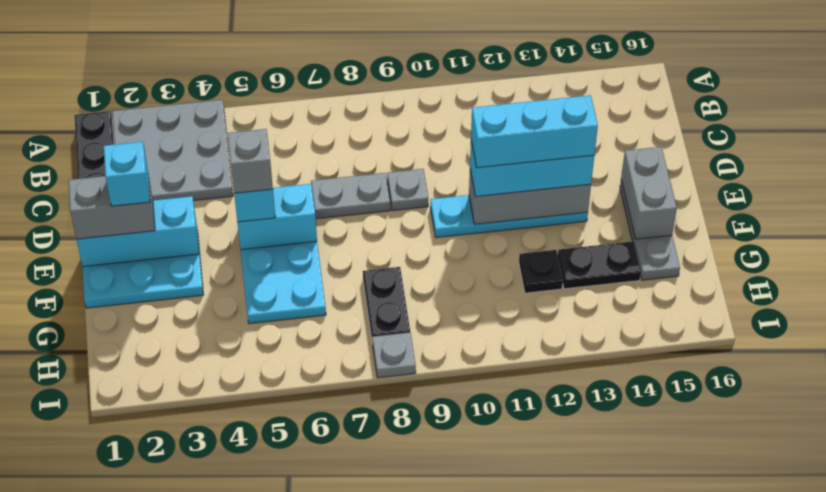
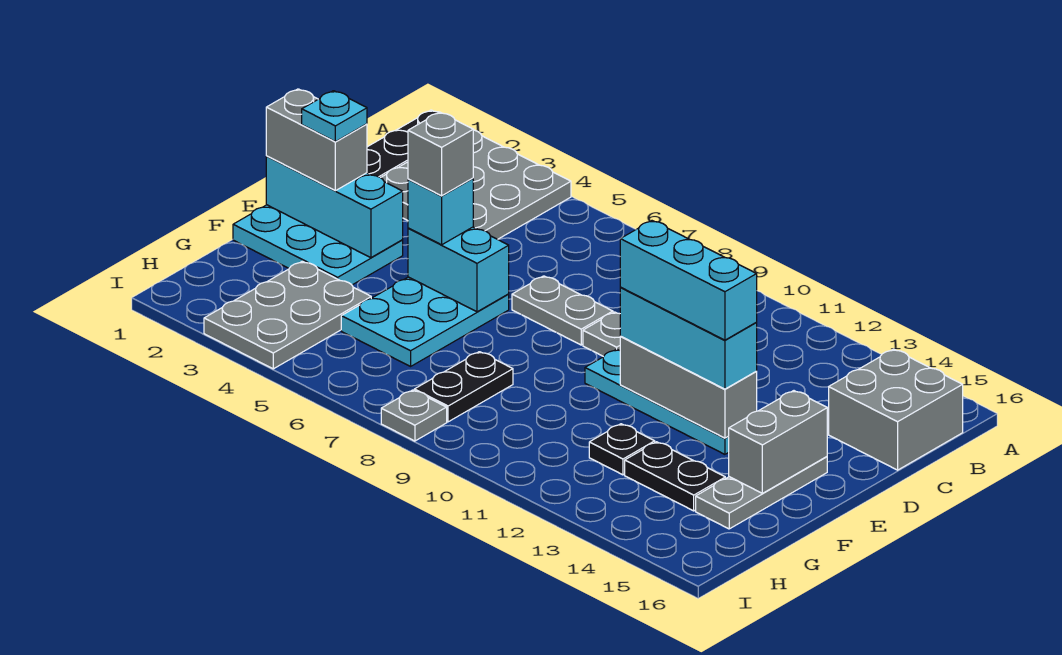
none -> grey 2x2 brick [829,349,963,470]
cyan 1x1 brick [104,142,150,206] -> cyan 1x1 plate [302,91,367,142]
none -> grey 2x3 plate [204,261,371,369]

